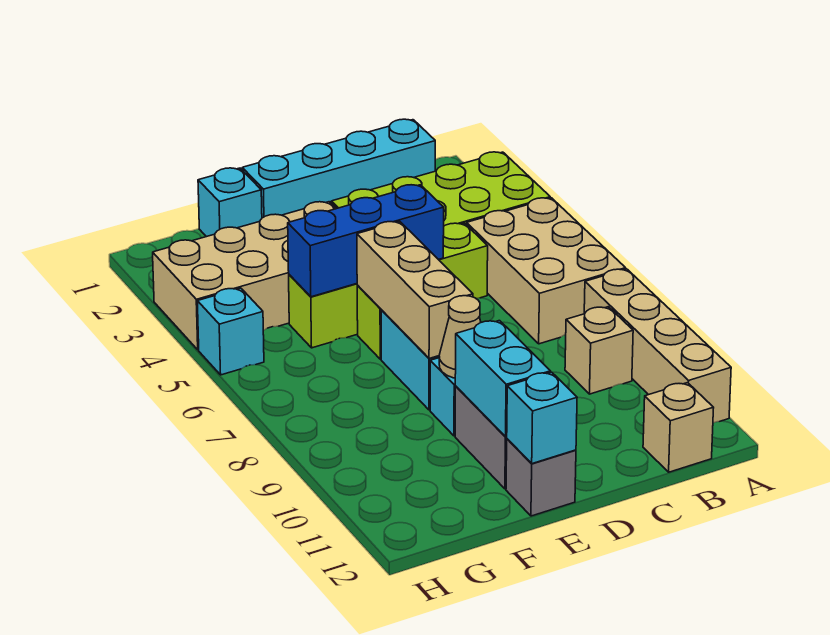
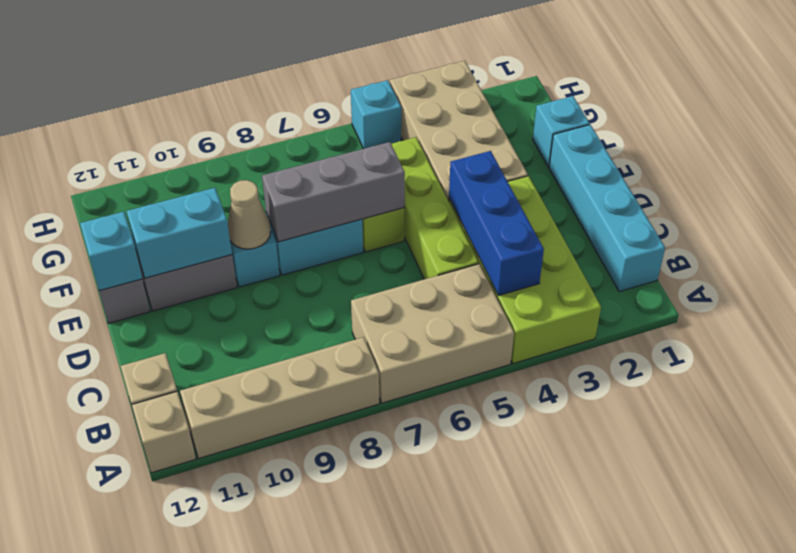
tan 1x1 brick [565,307,633,394] -> tan 1x1 brick moved to [132,391,196,473]
blue 1x3 brick [288,185,444,297] -> blue 1x3 brick moved to [449,151,544,296]
tan 1x3 brick [357,221,473,358] -> grey 1x3 brick [262,142,405,242]

